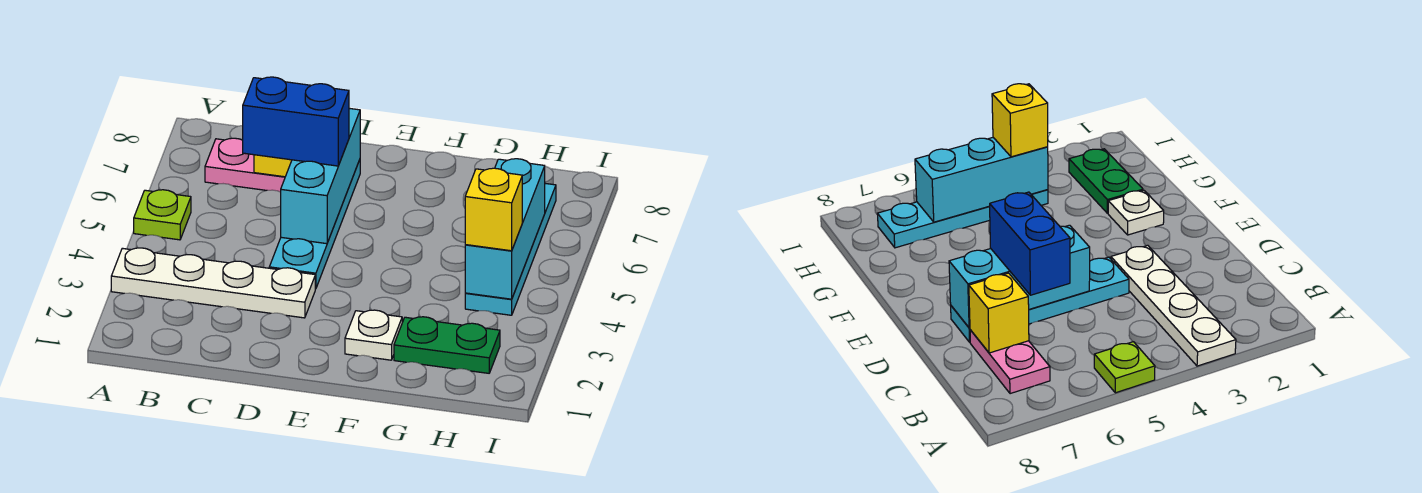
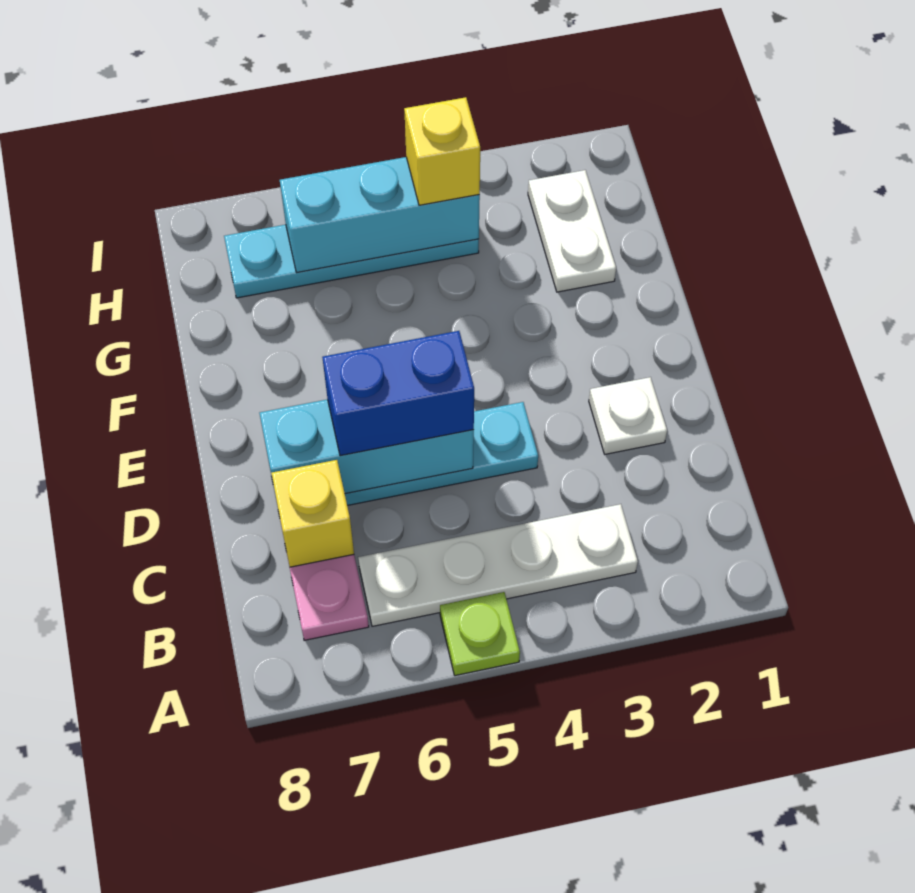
white 1x4 plate [111,248,315,318] -> white 1x4 plate turned to [358,504,638,626]
blue 1x2 brick [243,77,349,166] -> blue 1x2 brick turned to [322,331,474,456]
white 1x1 plate [345,310,402,360] -> white 1x1 plate moved to [589,377,667,454]
green 1x2 plate [394,317,500,373] -> white 1x2 plate [528,170,616,292]

